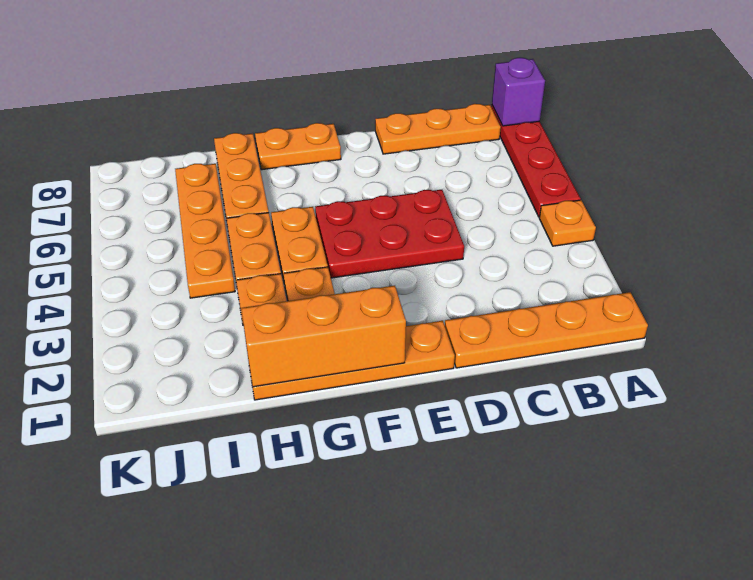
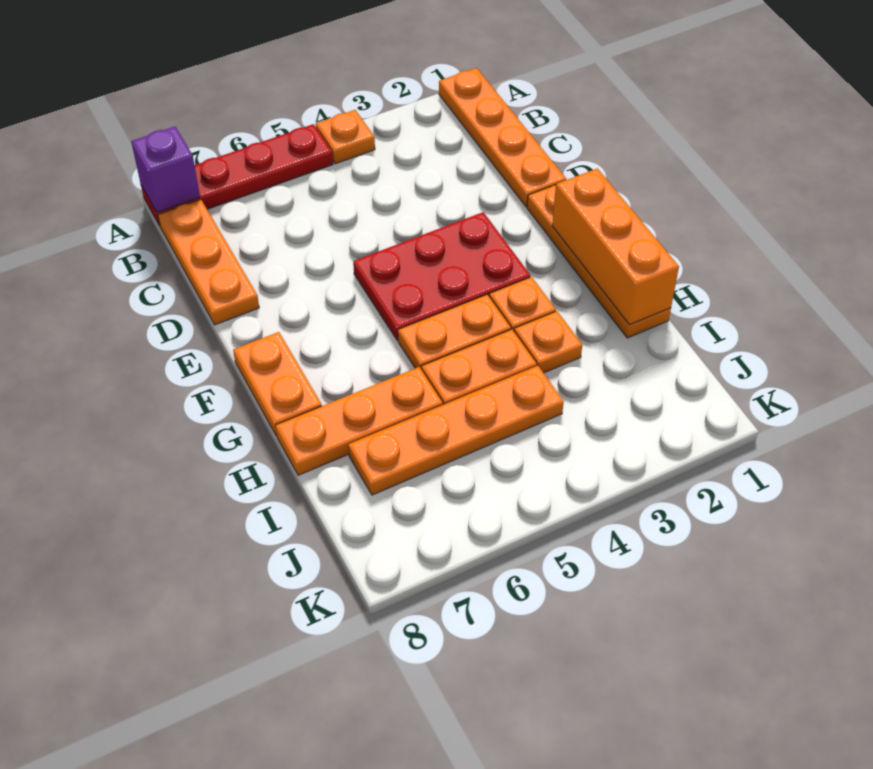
red 2x3 plate [315,190,464,278] -> red 2x3 plate turned to [353,212,530,340]

